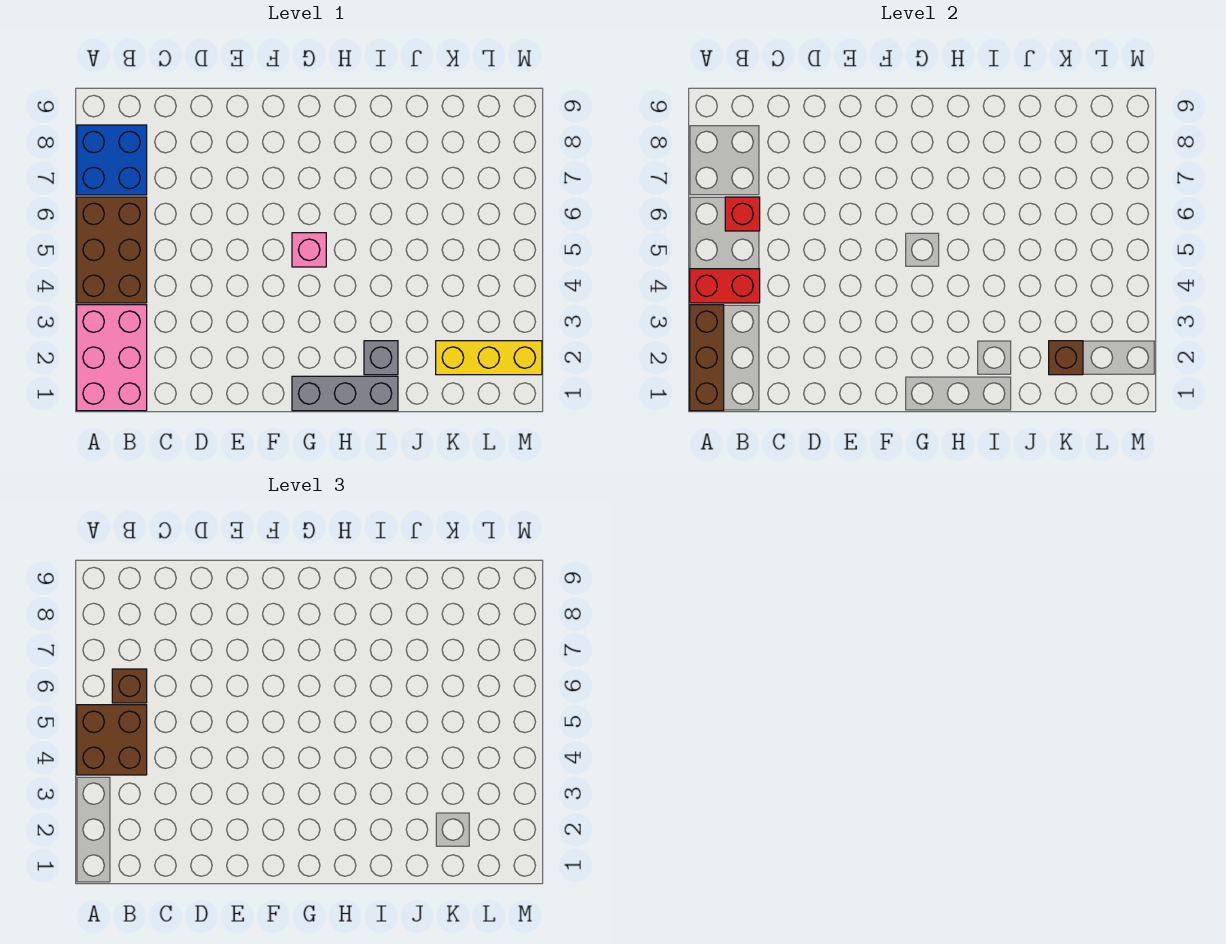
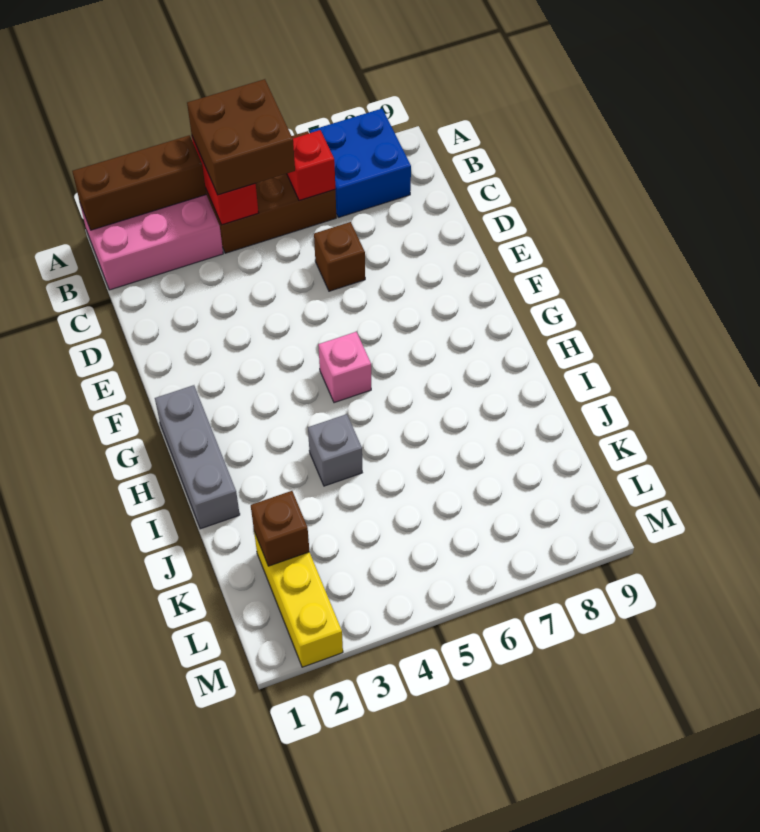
brown 1x1 brick [112,669,147,703] -> brown 1x1 brick moved to [314,222,365,291]
grey 1x1 brick [364,341,398,375] -> grey 1x1 brick moved to [308,414,362,486]

